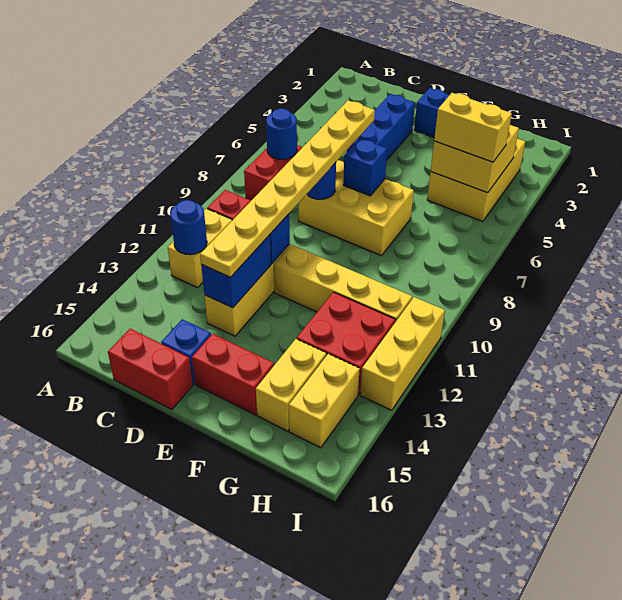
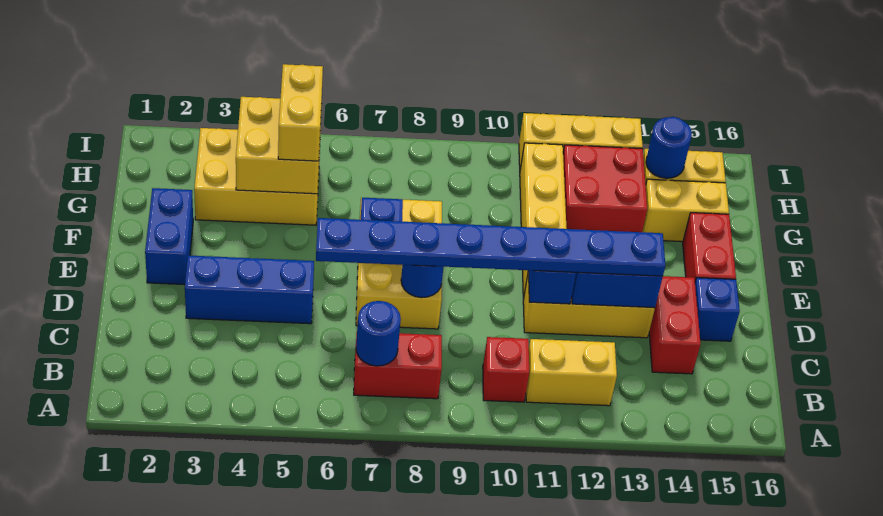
blue 1x1 round brick [170,200,207,255] -> blue 1x1 round brick moved to [646,117,692,178]
red 1x2 brick [108,329,193,410] -> red 1x2 brick moved to [649,276,701,374]
yellow 1x8 plate [200,100,375,277] -> blue 1x8 plate [316,218,665,276]

